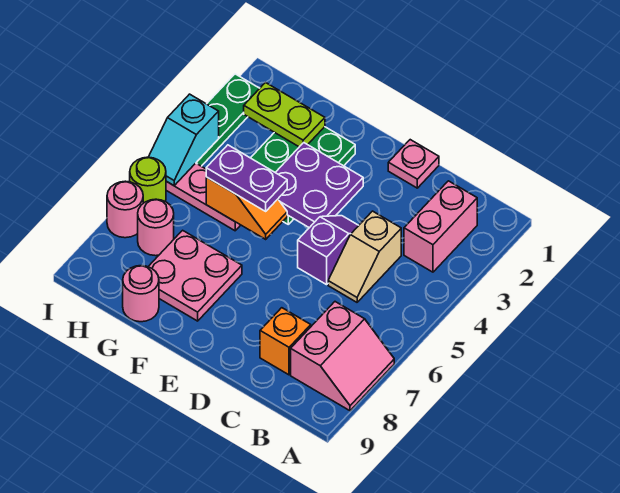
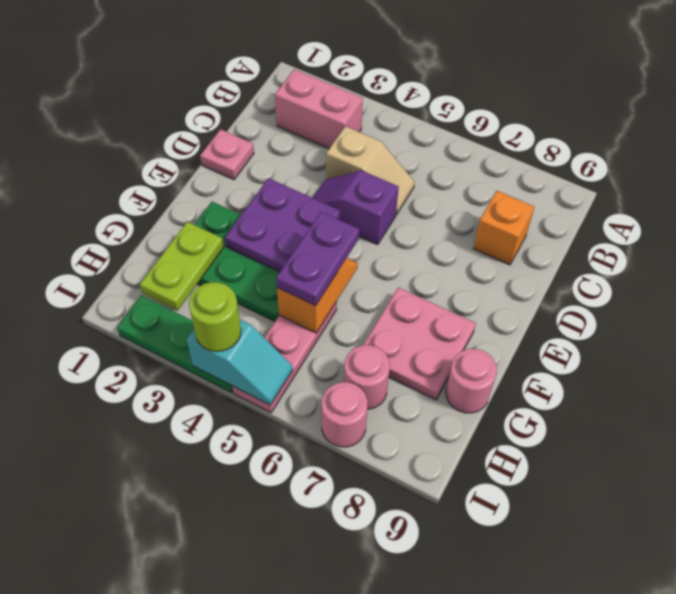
pink 2x2 slope [291,302,394,411] -> none
lime 1x1 round brick [130,157,166,203] -> lime 1x1 round brick moved to [189,282,241,351]

